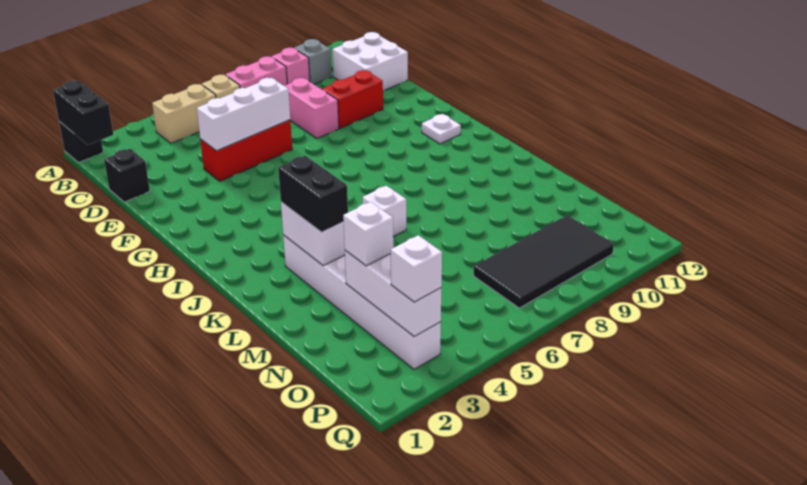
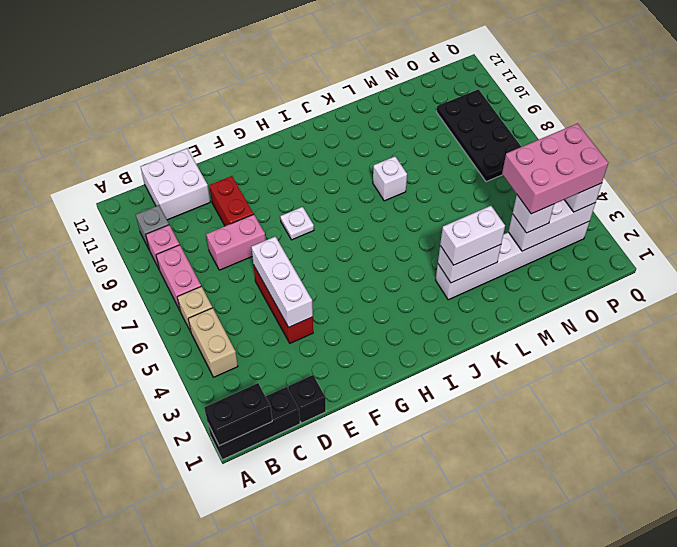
black 1x1 brick [59,121,103,163] -> black 1x3 brick [208,387,300,460]
white 1x1 plate [422,114,461,144] -> white 1x1 plate moved to [280,207,314,240]
black 1x2 brick [278,156,348,232] -> white 1x2 brick [440,206,505,265]
white 1x1 brick [363,186,406,236] -> white 1x1 brick moved to [373,156,407,201]
none -> pink 2x3 brick [502,123,608,214]
black 2x4 tile [474,215,614,308] -> black 2x4 plate [437,89,521,182]

